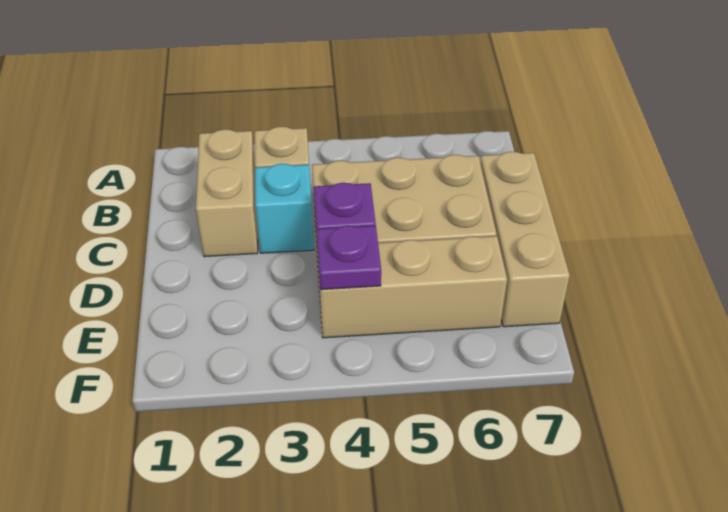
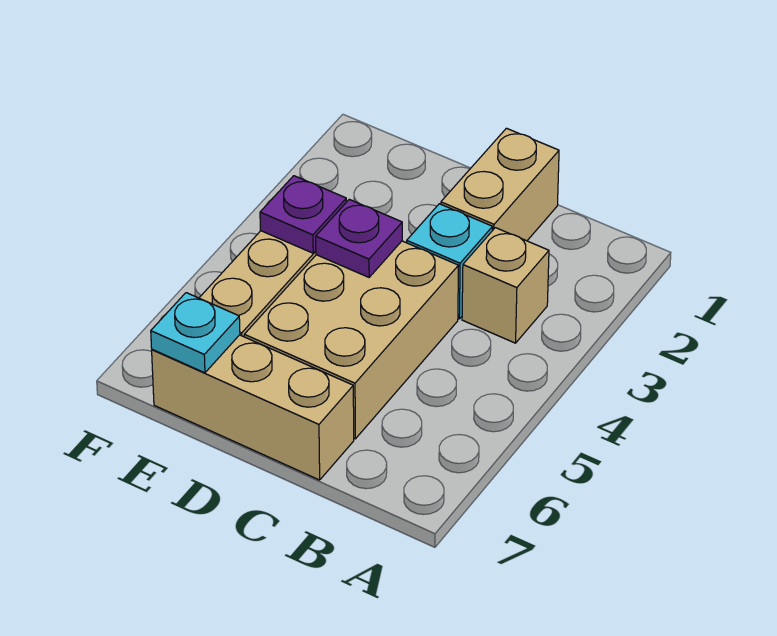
tan 1x2 brick [196,129,258,257] -> tan 1x2 brick turned to [441,128,559,241]
none -> cyan 1x1 plate [151,293,240,373]

